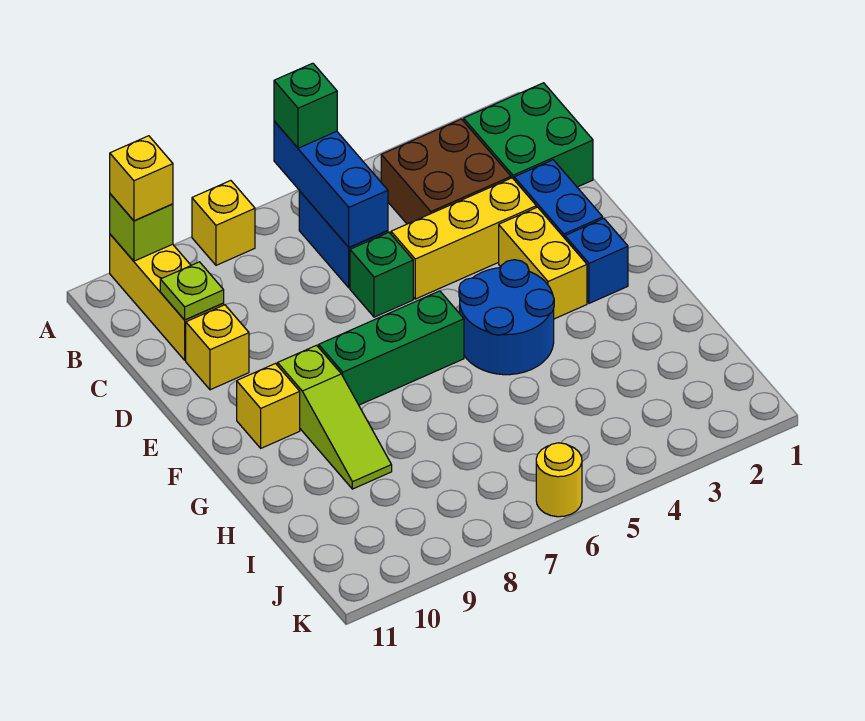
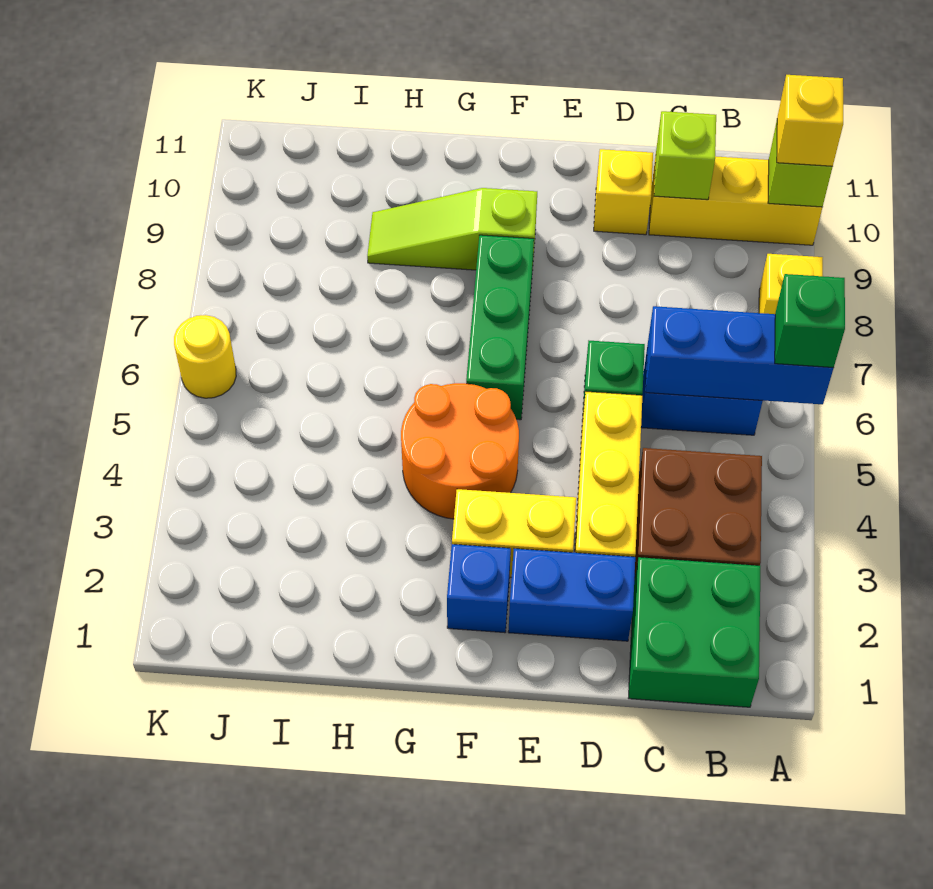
lime 1x1 plate [160,262,224,320] -> lime 1x1 brick [654,111,716,200]
blue 2x2 round brick [459,260,554,375] -> orange 2x2 round brick [401,383,519,519]
yellow 1x1 brick [237,363,300,448] -> none

